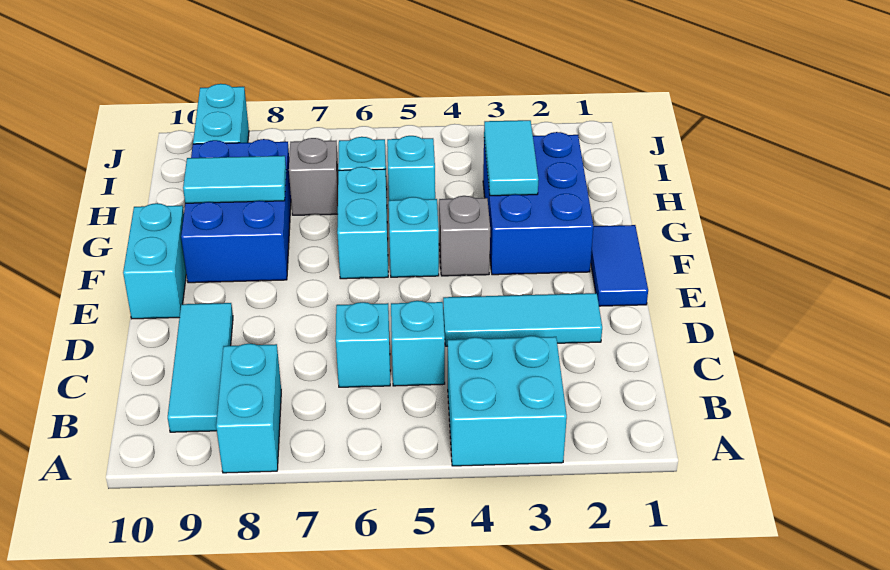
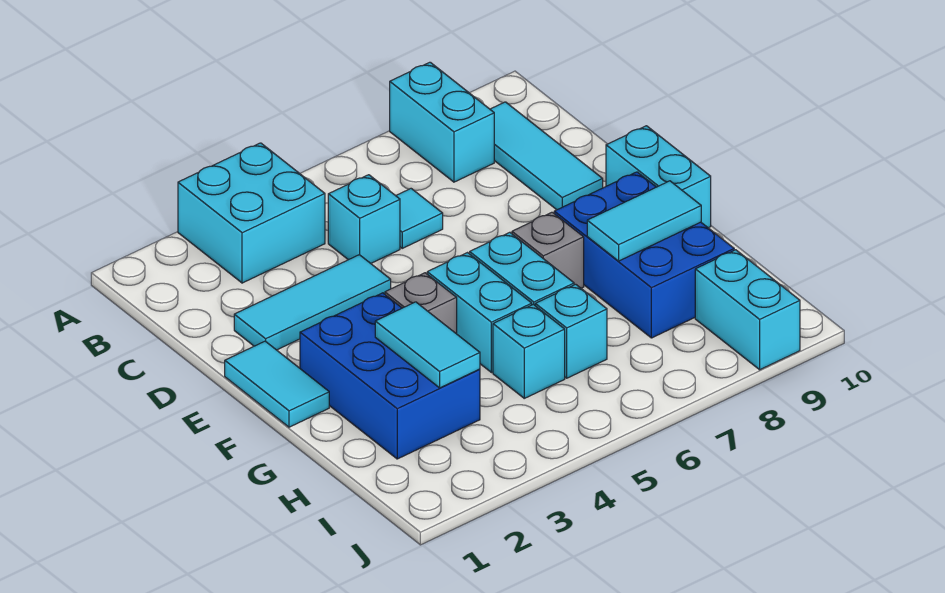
cyan 1x1 brick [336,302,390,387] -> cyan 1x1 tile [396,189,443,248]
blue 1x2 tile [591,225,648,306] -> cyan 1x2 tile [225,341,329,427]
cyan 1x1 brick [389,197,439,277] -> cyan 1x2 brick [427,253,532,373]
grey 1x1 brick [289,138,338,215] -> grey 1x1 brick moved to [512,212,584,288]

